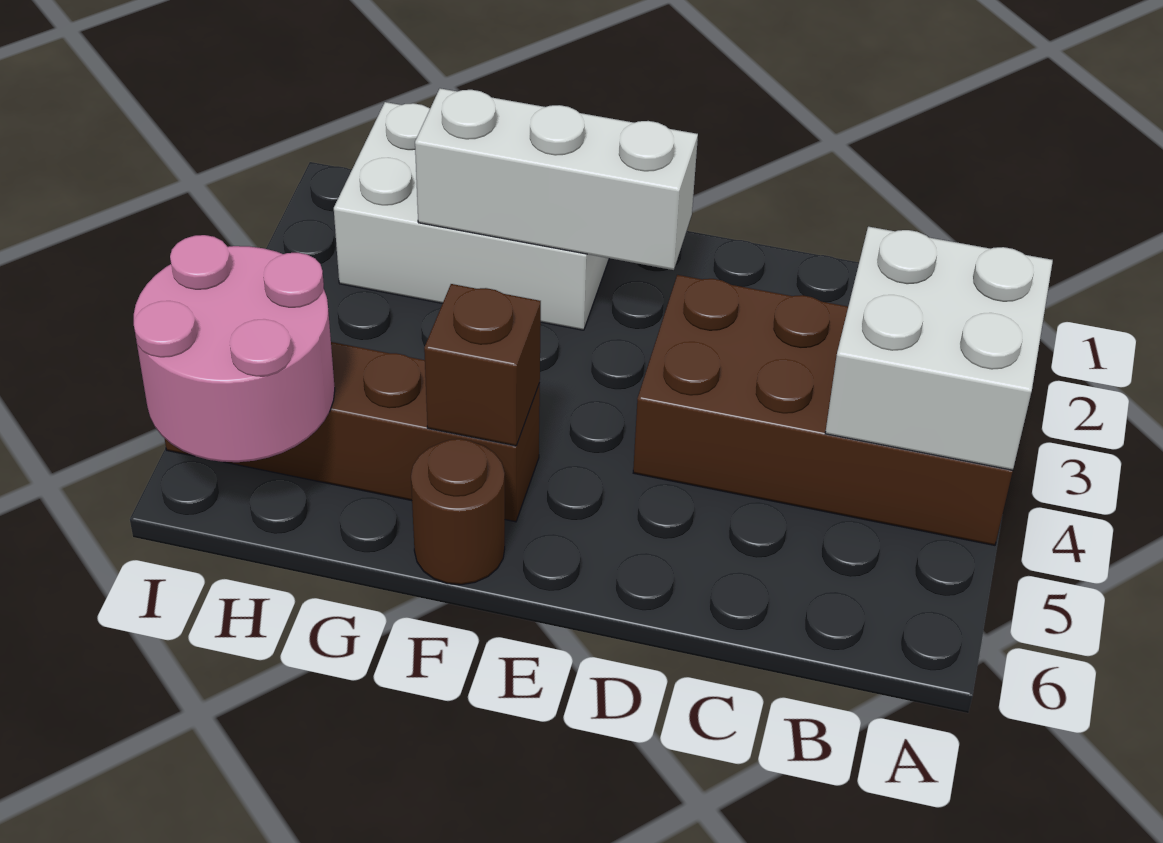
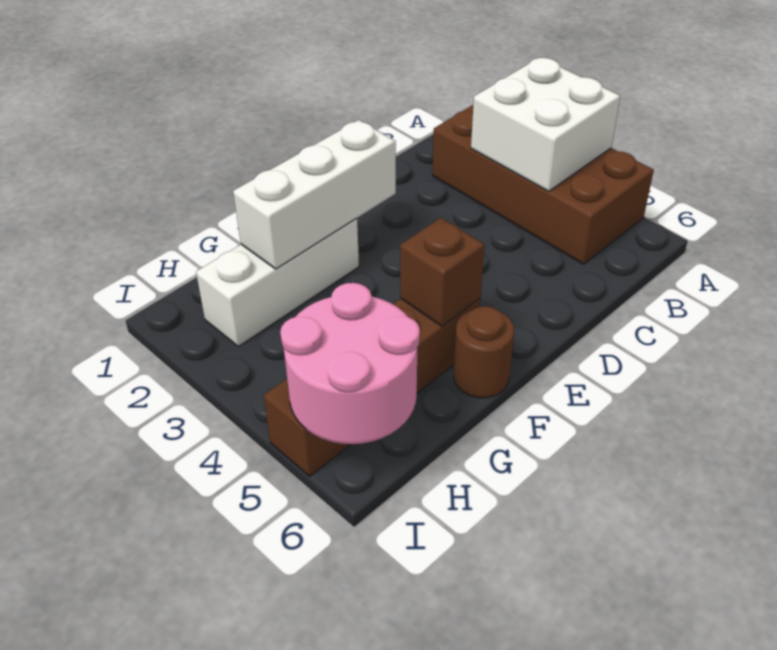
brown 2x4 brick [633,275,1013,545] -> brown 2x4 brick turned to [433,105,654,264]
white 2x3 brick [334,102,609,330] -> white 1x3 brick [196,218,359,346]

